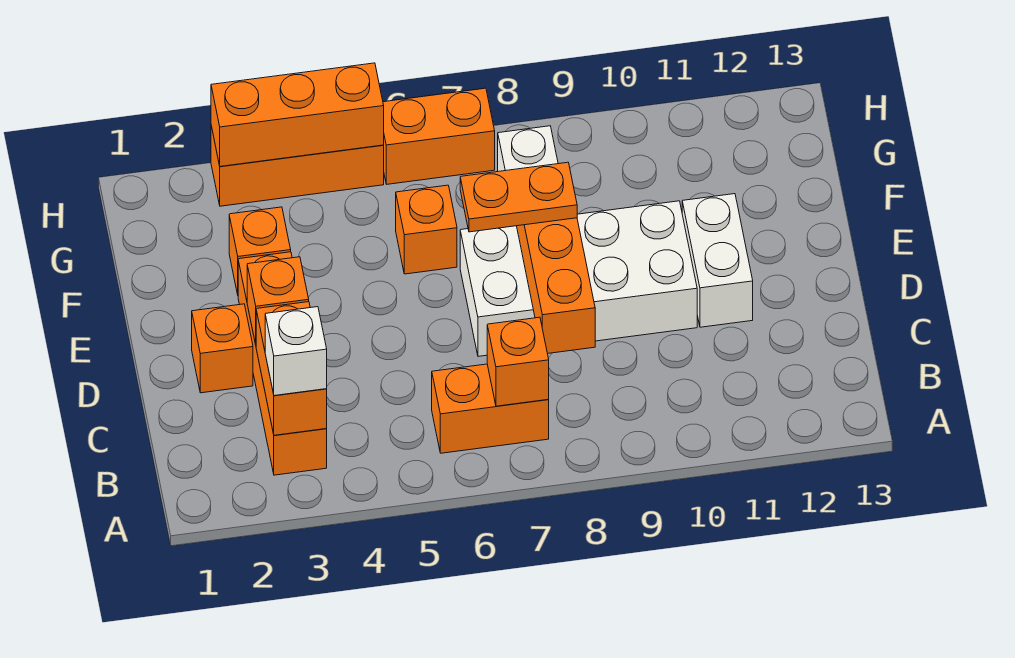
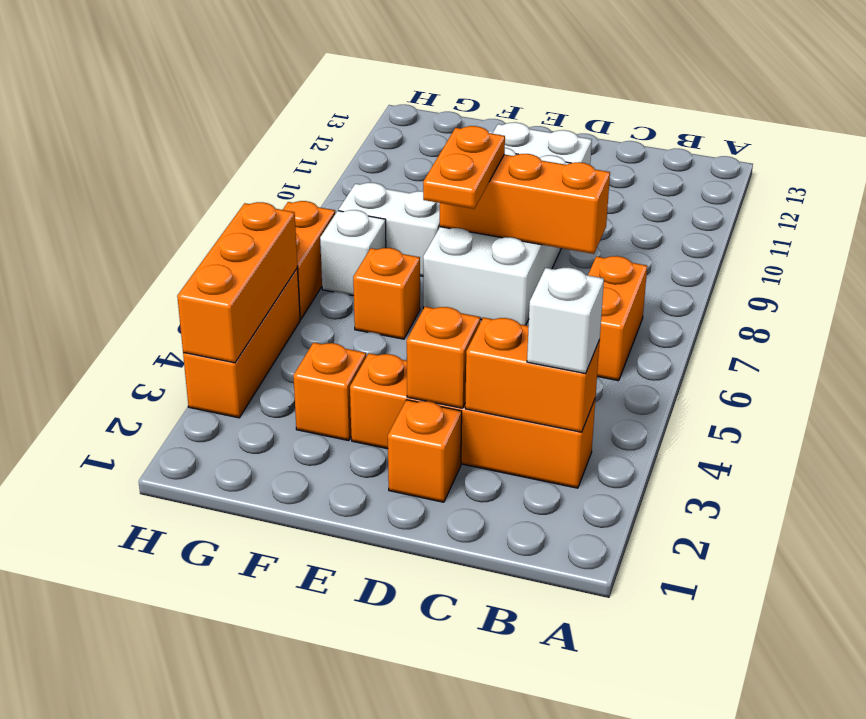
orange 1x1 brick [487,317,549,406] -> none
none -> white 1x1 brick [320,210,386,296]

